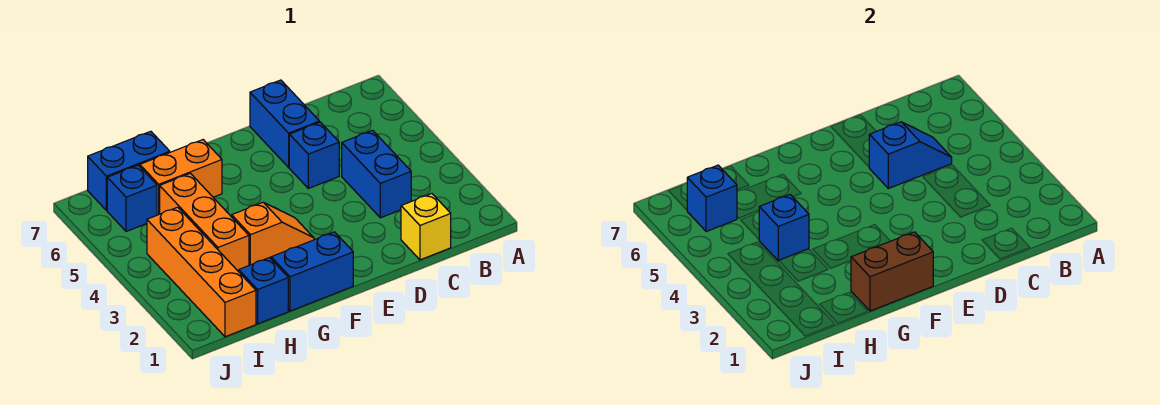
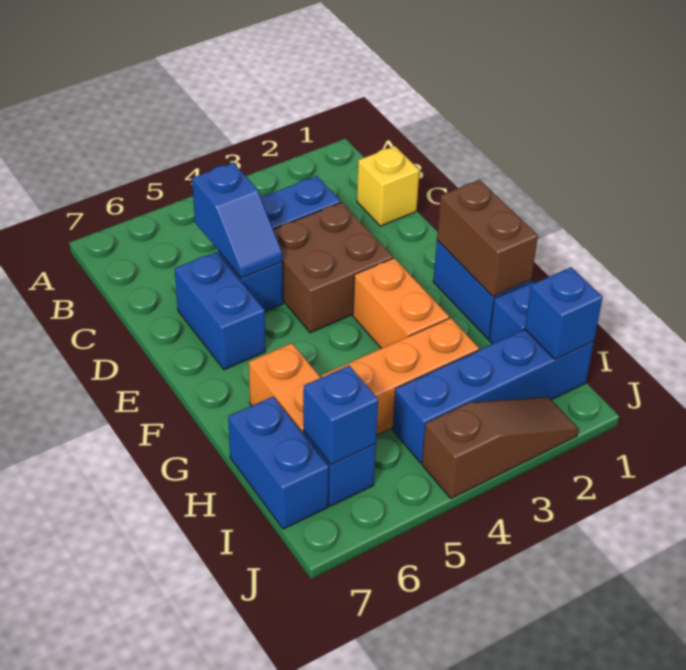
blue 1x2 slope [869,122,952,188] -> blue 1x2 slope turned to [192,163,283,278]
none -> brown 2x2 brick [273,202,393,333]
blue 1x2 brick [250,80,319,167] -> blue 1x2 brick turned to [175,252,265,370]
orange 1x2 slope [232,202,314,265] -> orange 1x2 brick [353,258,449,348]
blue 1x1 brick [759,195,809,261] -> blue 1x1 brick moved to [525,267,603,359]
orange 1x4 brick [147,207,256,337] -> blue 1x4 brick [393,330,594,463]
none -> brown 1x3 slope [422,397,578,499]

